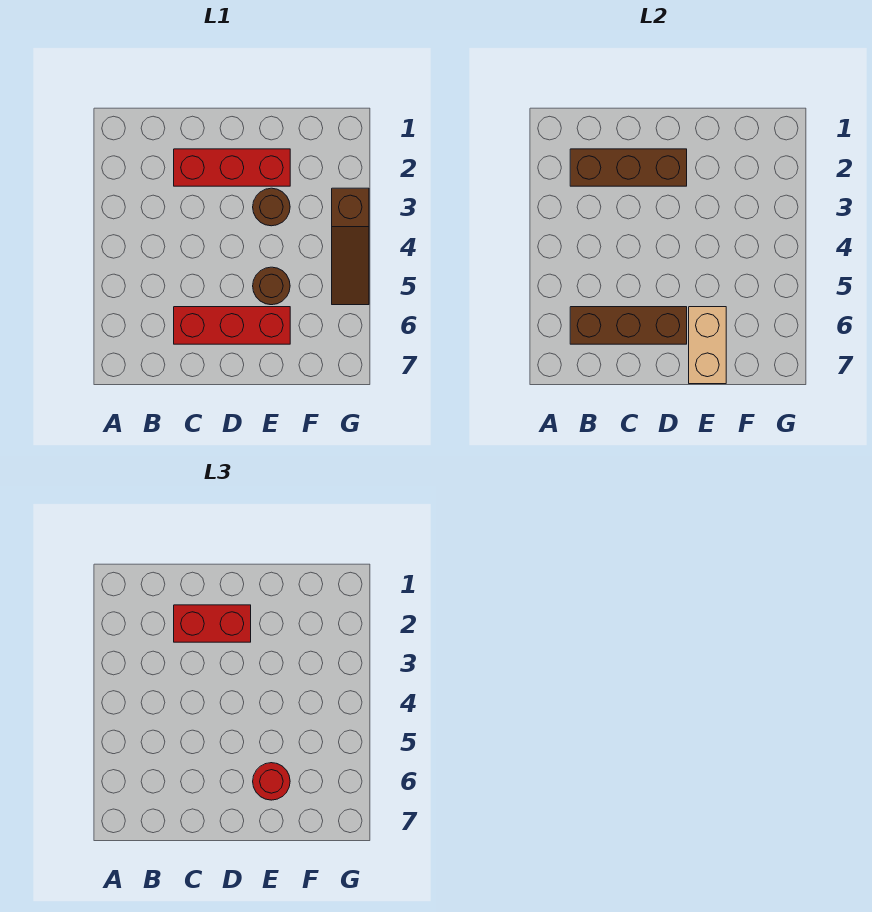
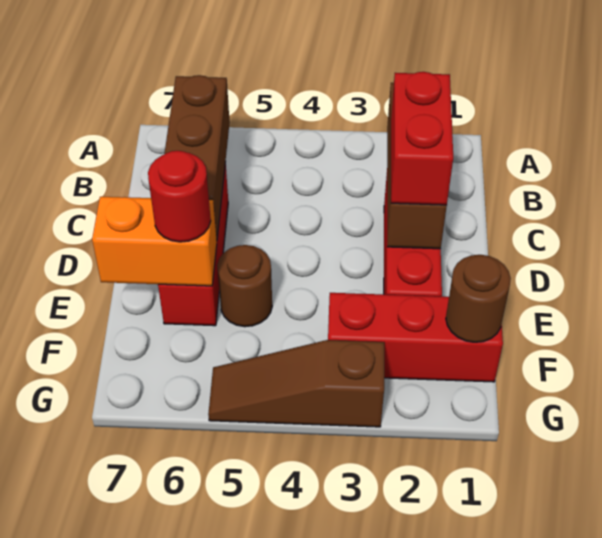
brown 1x1 round brick [253,188,290,226] -> brown 1x1 round brick moved to [446,255,511,342]
tan 1x2 brick [689,307,726,384] -> orange 1x2 brick [92,197,217,286]
none -> red 1x3 brick [328,293,503,382]

